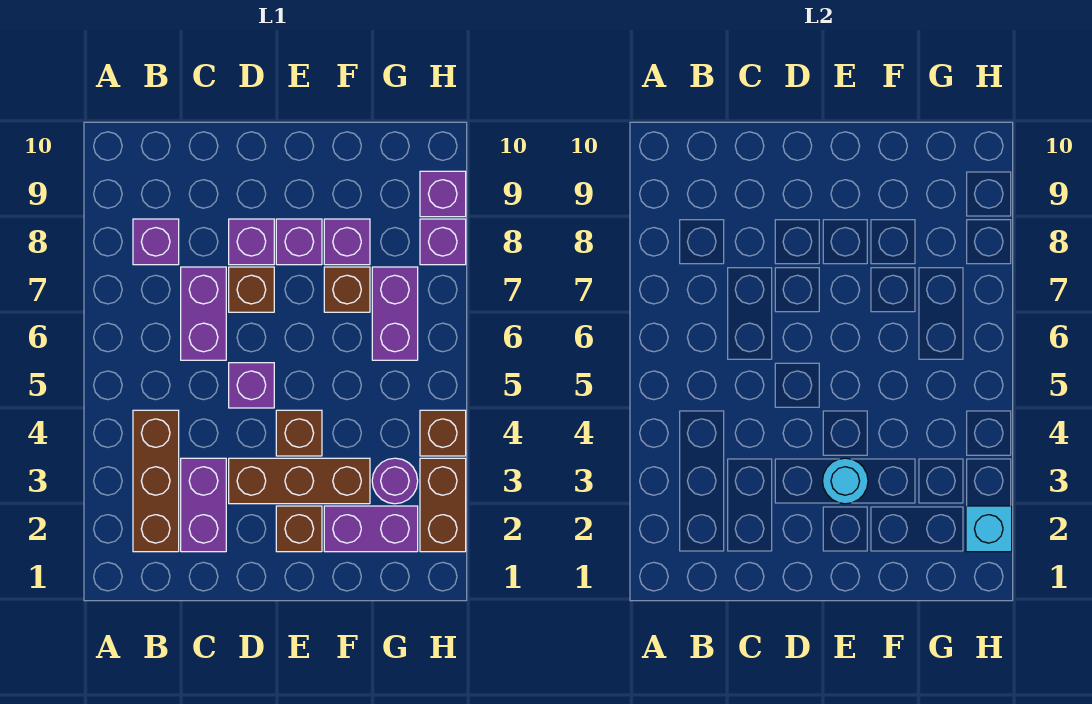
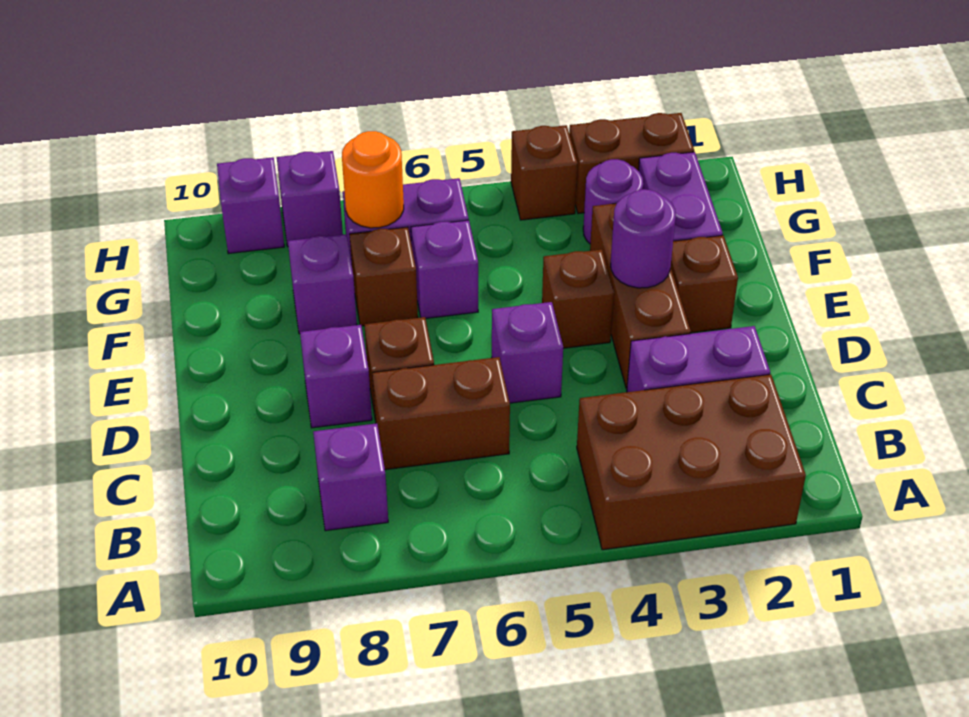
brown 1x3 brick [133,410,179,552] -> brown 2x3 brick [577,374,806,550]
purple 1x2 brick [181,267,226,360] -> brown 1x2 brick [372,357,510,470]
cyan 1x1 round brick [823,458,868,504] -> purple 1x1 round brick [611,189,676,288]
purple 1x1 brick [276,219,322,265] -> purple 1x1 brick moved to [411,220,478,318]
none -> orange 1x1 round brick [342,131,404,228]
cyan 1x1 brick [966,506,1012,552] -> none

